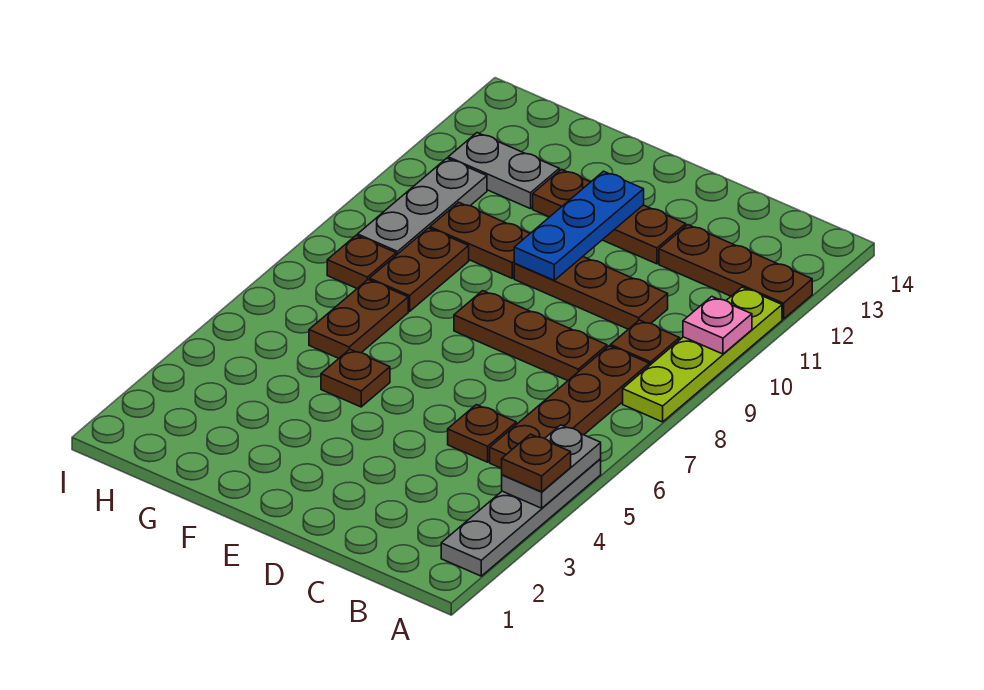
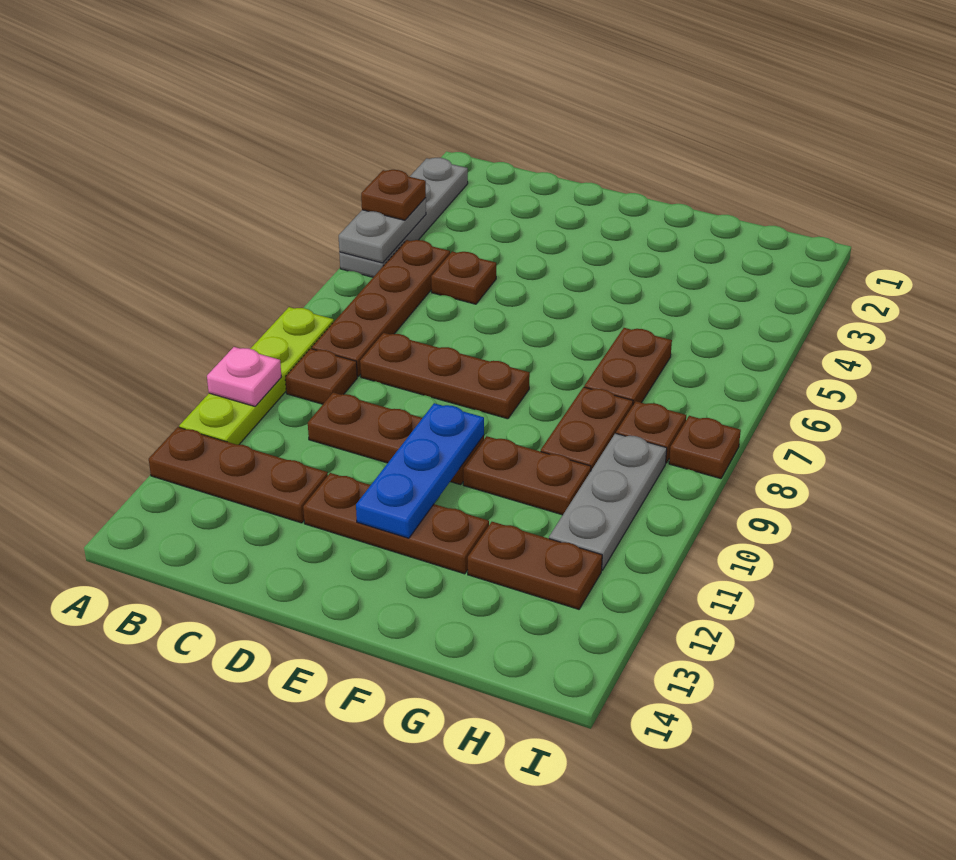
brown 1x1 plate [321,349,390,407] -> brown 1x1 plate moved to [669,416,741,479]
grey 1x2 plate [448,133,559,209] -> brown 1x2 plate [468,522,602,609]

